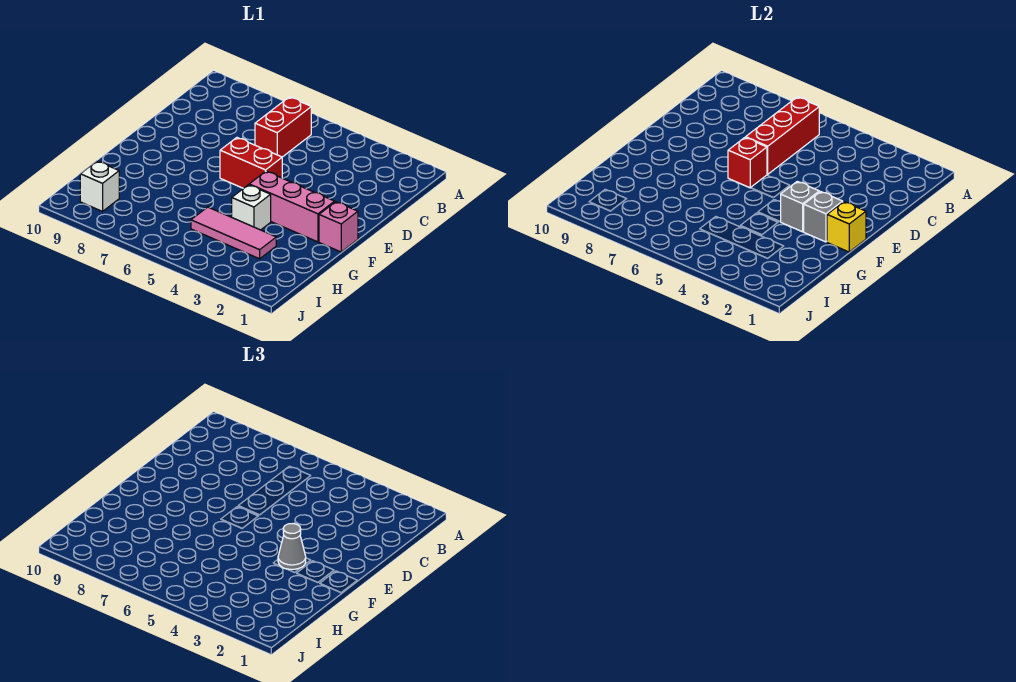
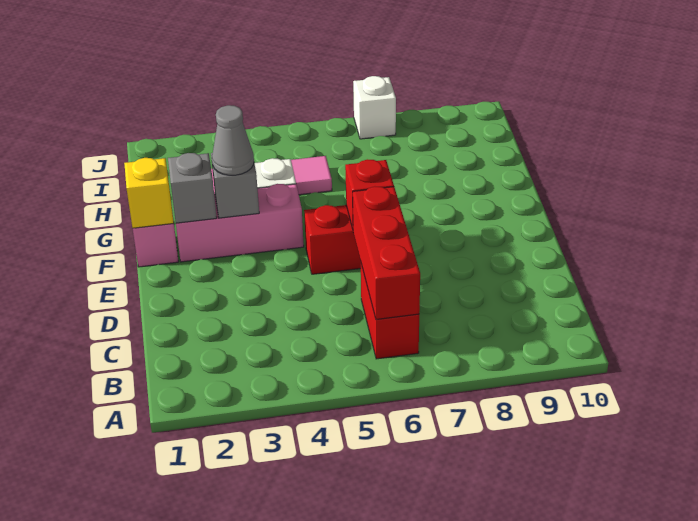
white 1x1 brick [80,161,119,211] -> white 1x1 brick moved to [353,76,396,139]

